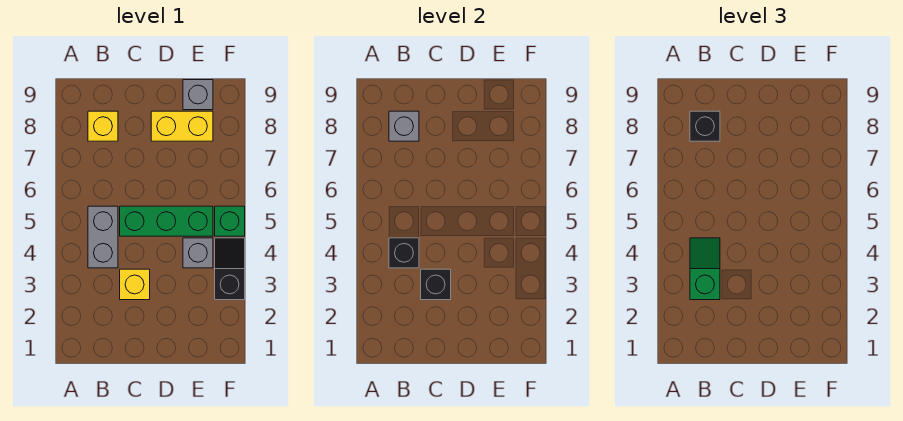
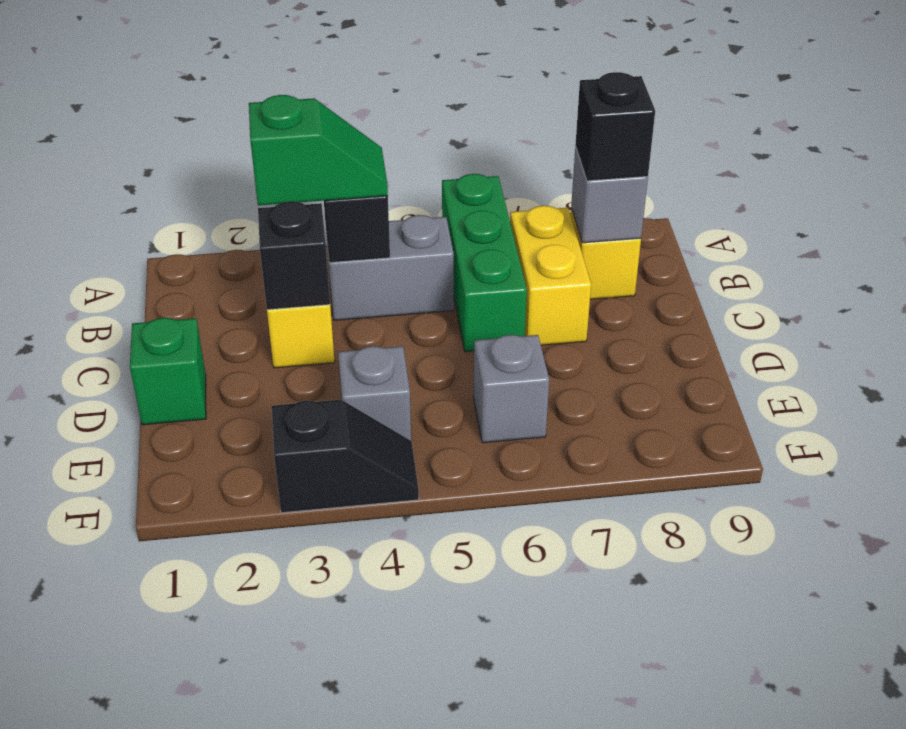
green 1x3 brick [120,206,213,236] -> green 1x3 brick moved to [442,174,527,352]
yellow 1x2 brick [151,111,213,141] -> yellow 1x2 brick moved to [510,206,591,345]
grey 1x1 brick [183,80,213,110] -> grey 1x1 brick moved to [473,335,549,443]
green 1x1 brick [215,206,245,236] -> green 1x1 brick moved to [130,318,206,425]

